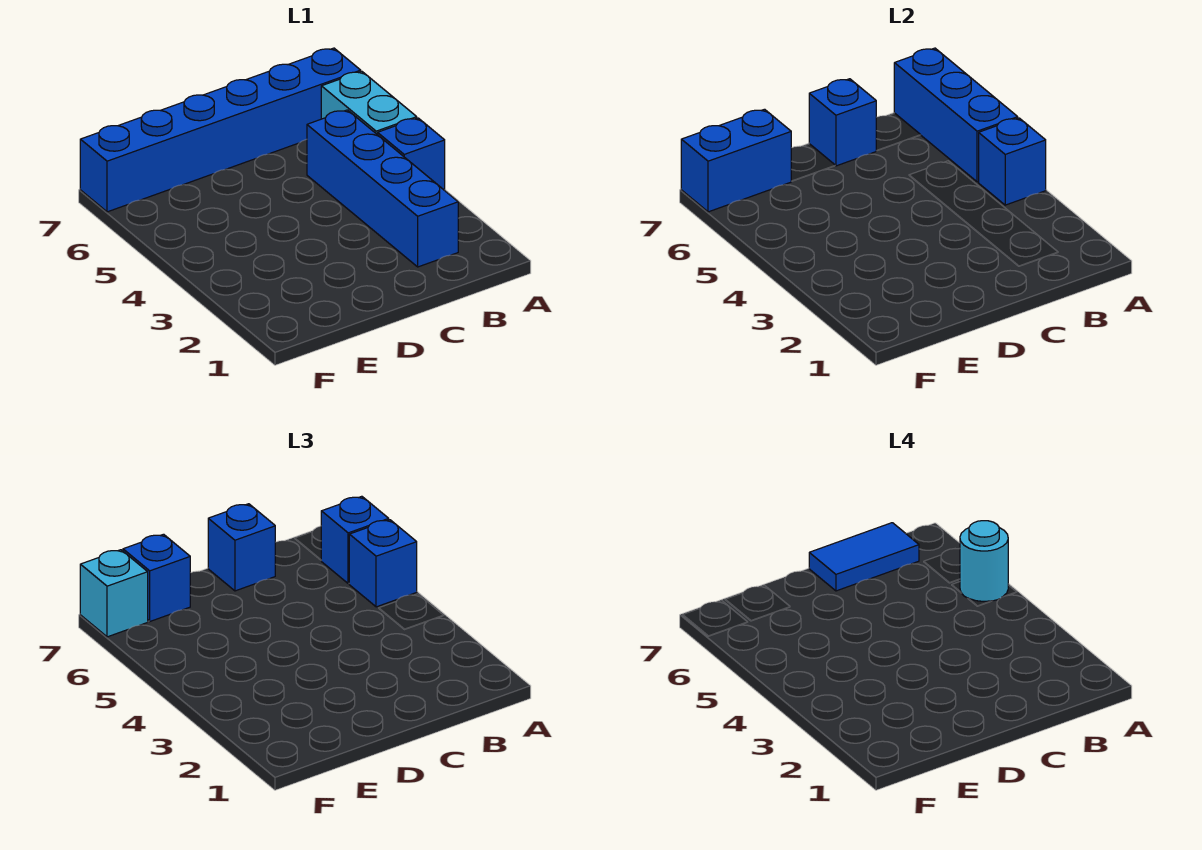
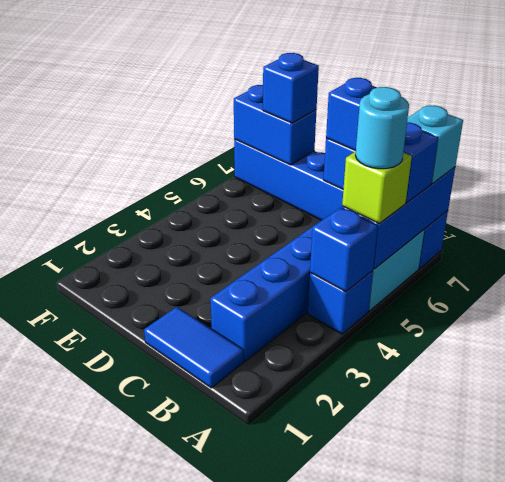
blue 1x1 brick [349,520,417,607] -> lime 1x1 brick [342,151,412,224]
blue 1x2 tile [809,523,919,591] -> blue 1x2 tile moved to [144,307,244,388]
cyan 1x1 brick [80,550,148,637] -> cyan 1x1 brick moved to [407,105,463,184]

